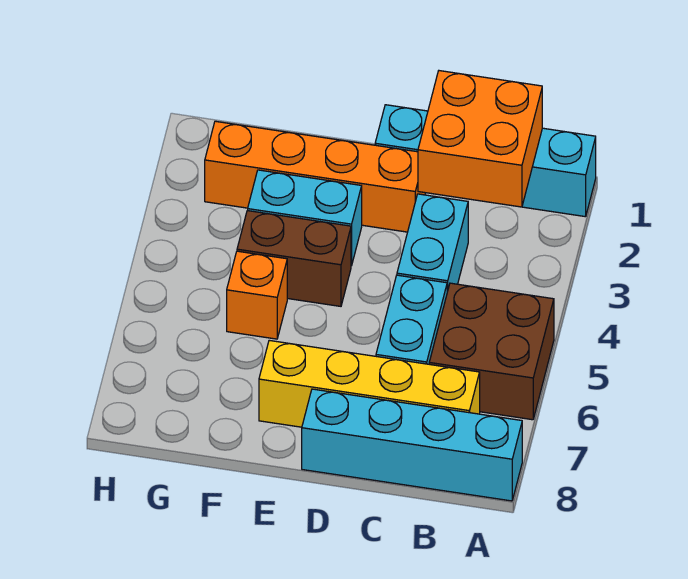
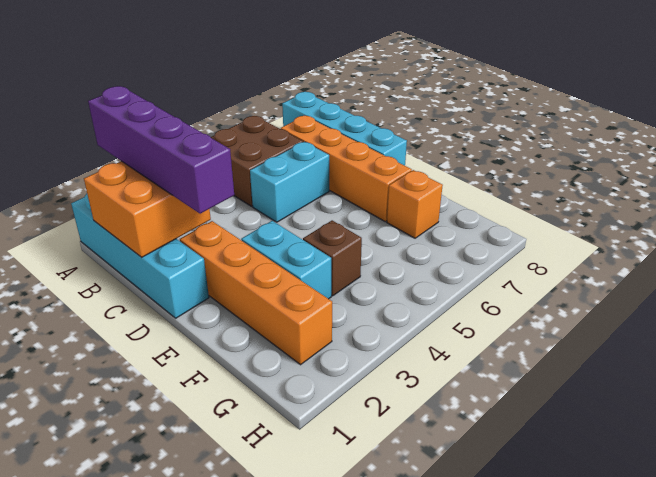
none -> purple 1x4 brick [88,86,234,214]
yellow 1x4 brick [259,340,480,427] -> orange 1x4 brick [281,116,412,222]
cyan 1x2 brick [397,194,468,292] -> none
brown 1x2 brick [237,211,351,306] -> brown 1x1 brick [303,220,362,296]
orange 1x1 brick [227,251,287,339] -> orange 1x1 brick moved to [387,170,443,238]

